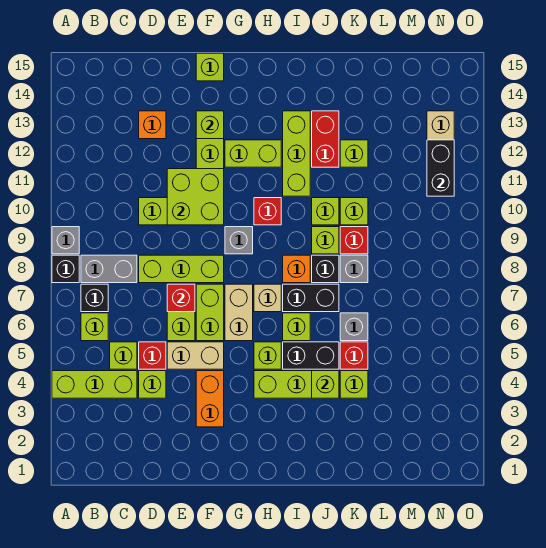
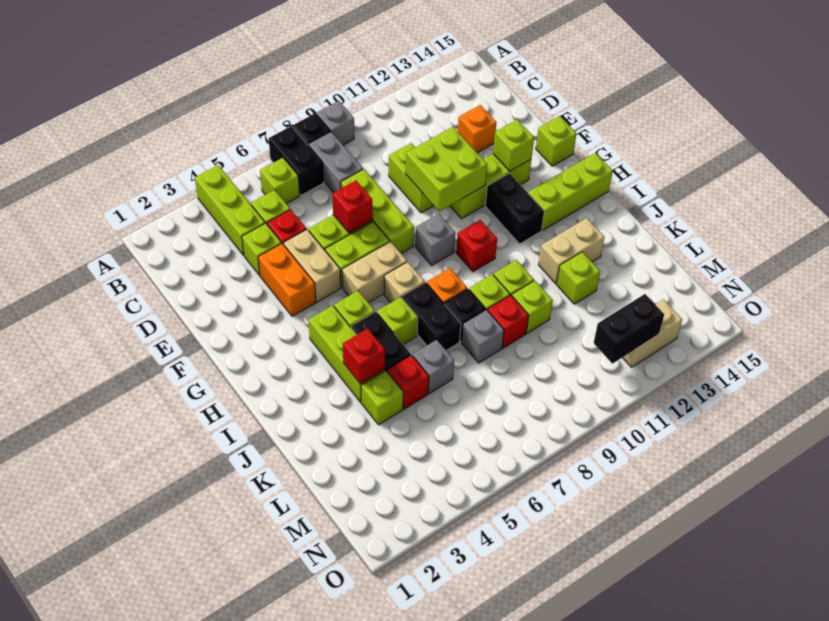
black 1x1 brick [81,284,108,312] -> black 1x2 brick [269,126,324,195]
orange 1x2 brick [196,371,224,427] -> orange 1x2 brick turned to [258,244,316,316]
lime 1x2 brick [225,140,281,167] -> black 1x2 brick [485,173,544,244]
lime 1x3 brick [283,111,310,196] -> lime 1x3 brick moved to [528,153,613,230]
lime 1x1 brick [312,371,339,398] -> red 1x1 brick [343,329,385,384]
red 1x2 brick [312,111,339,167] -> tan 1x2 brick [538,218,604,284]

